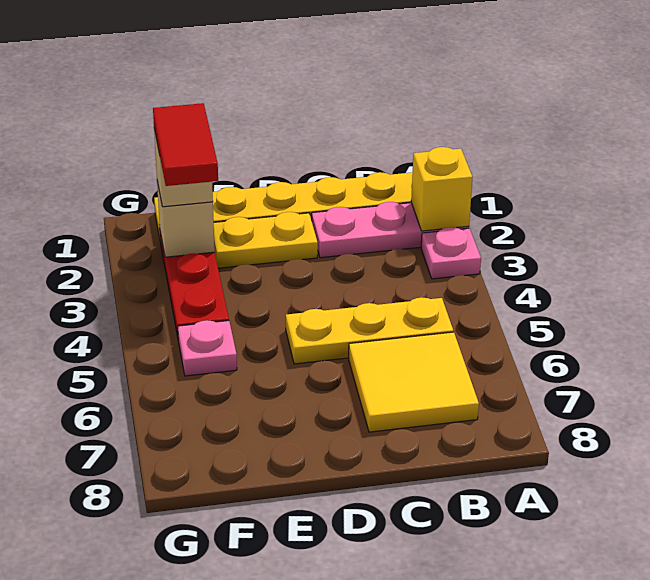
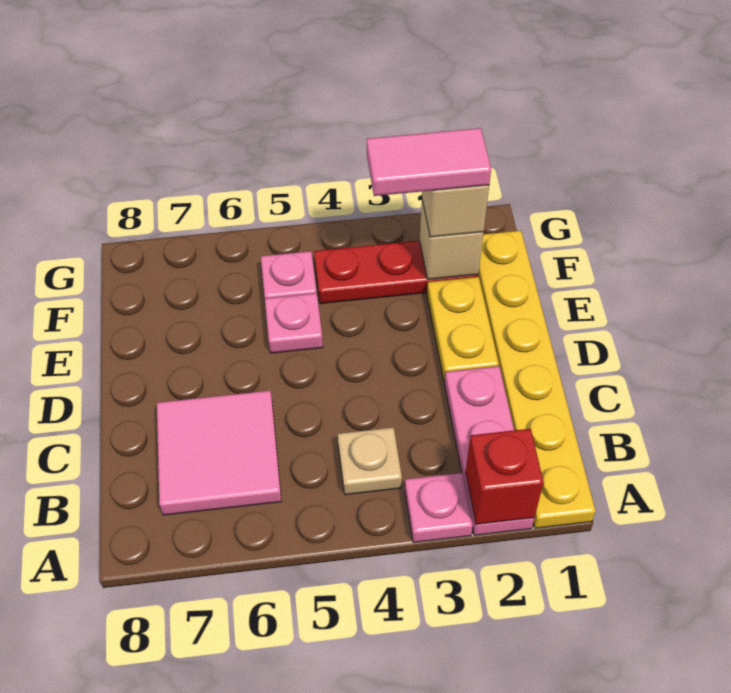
yellow 1x1 brick [411,147,472,231] -> red 1x1 brick [466,429,544,524]
none -> tan 1x1 plate [338,428,402,495]
yellow 1x3 plate [286,297,453,364] -> none
yellow 2x2 tile [349,332,479,432] -> pink 2x2 tile [157,391,281,515]
none -> pink 1x1 plate [265,293,323,353]
red 1x2 tile [153,103,218,186] -> pink 1x2 tile [367,128,491,196]

